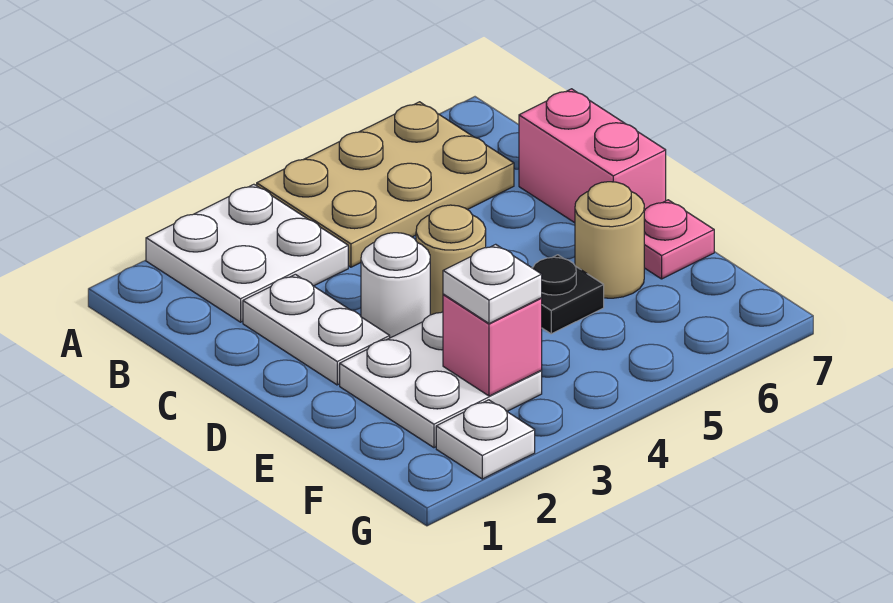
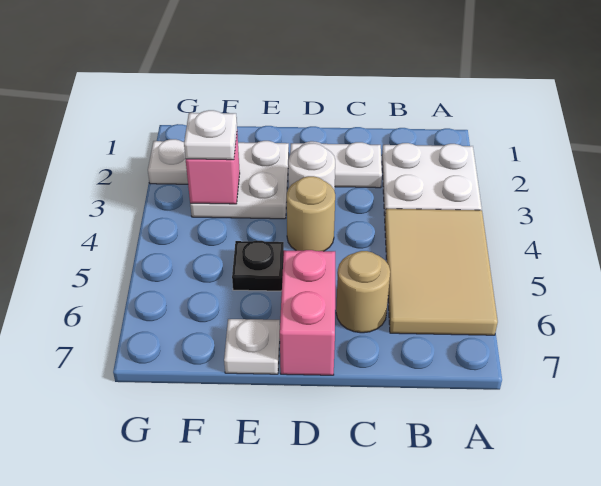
tan 2x3 plate [257,102,514,267] -> tan 2x3 tile [385,209,498,335]
pink 1x2 brick [519,89,666,223] -> pink 1x2 brick turned to [280,250,335,375]
tan 1x1 round brick [575,182,644,298] -> tan 1x1 round brick moved to [336,251,390,333]
pink 1x1 plate [644,200,714,279] -> white 1x1 plate [224,319,280,374]

